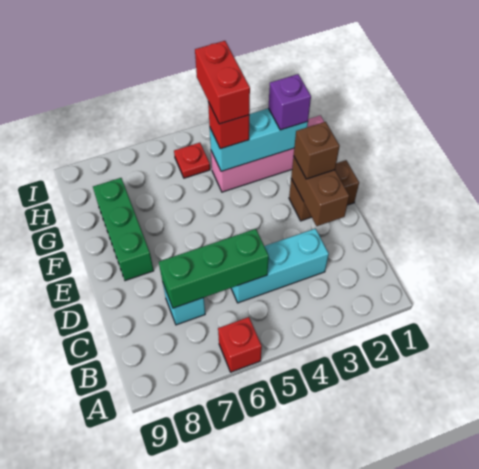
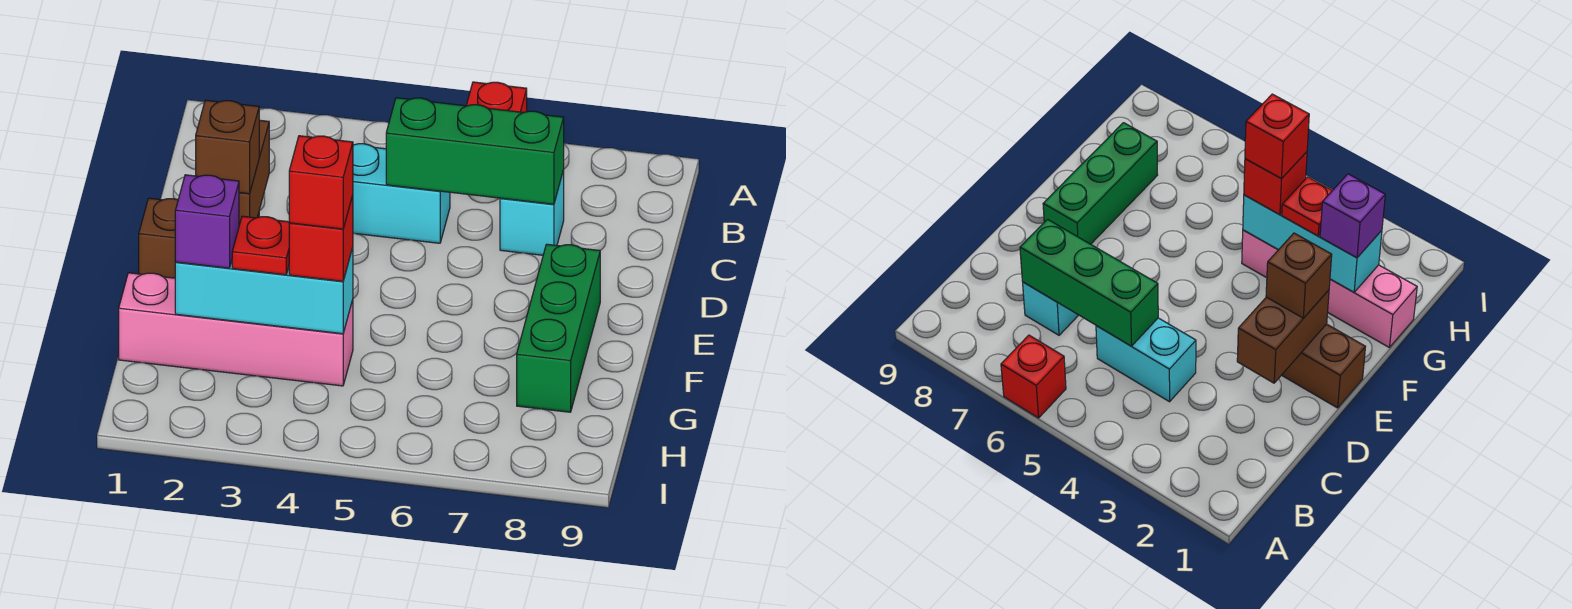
cyan 1x3 brick [231,229,329,303] -> cyan 1x2 brick [353,144,450,243]
red 1x2 brick [195,41,250,124] -> red 1x1 brick [289,136,353,229]
red 1x1 plate [174,143,210,178] -> red 1x1 plate moved to [232,216,289,275]

